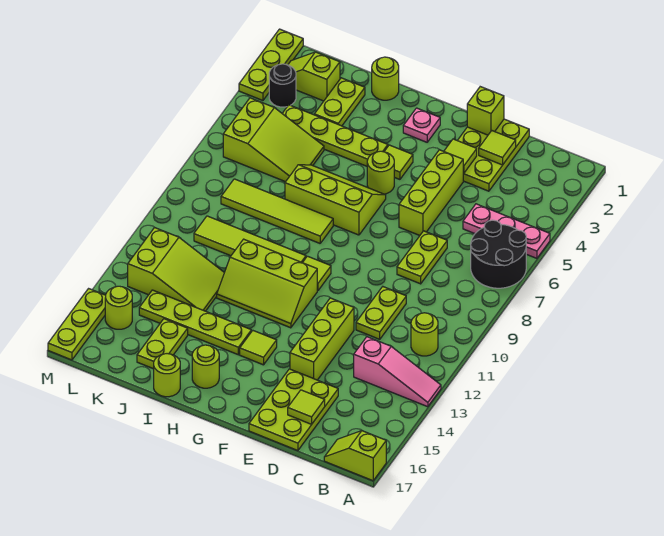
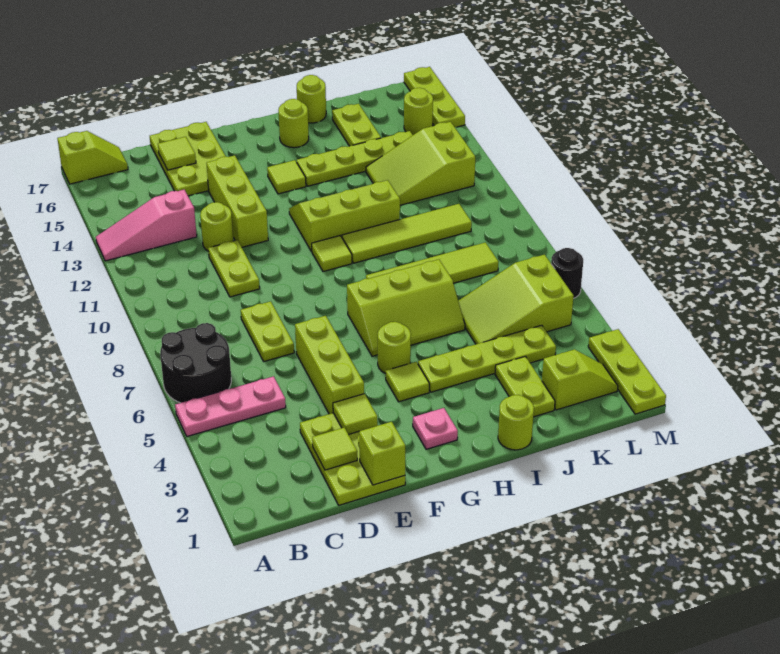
lime 1x1 round brick [411,313,438,356] -> lime 1x1 round brick moved to [200,202,233,251]
black 1x1 round brick [269,64,296,107] -> black 1x1 round brick moved to [551,248,583,298]

